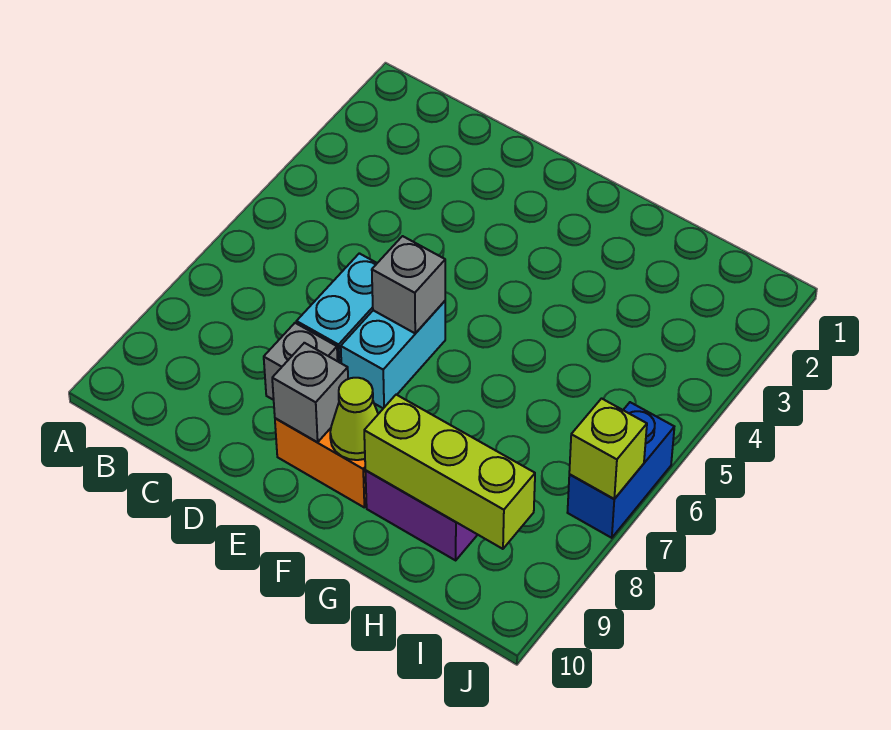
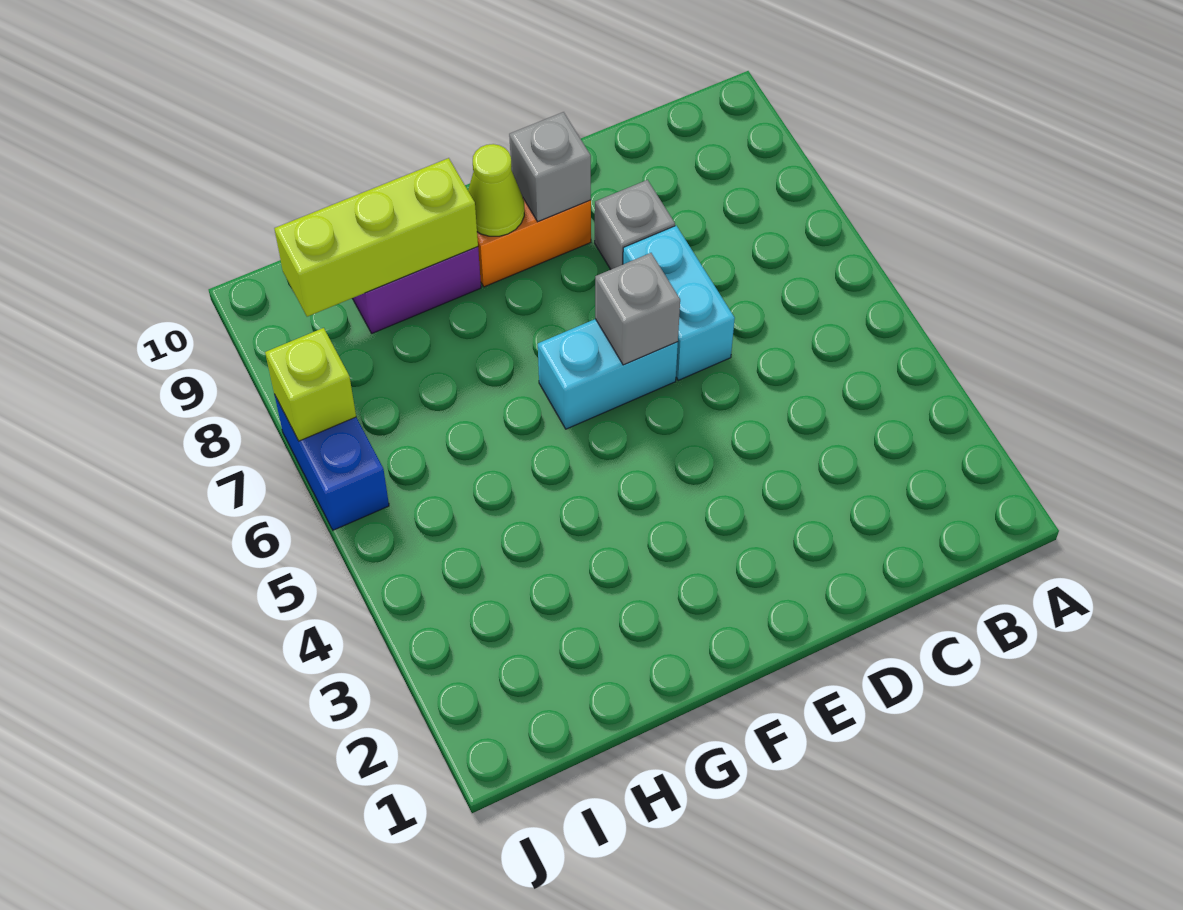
cyan 1x2 brick [341,301,445,408] -> cyan 1x2 brick turned to [538,319,678,429]

